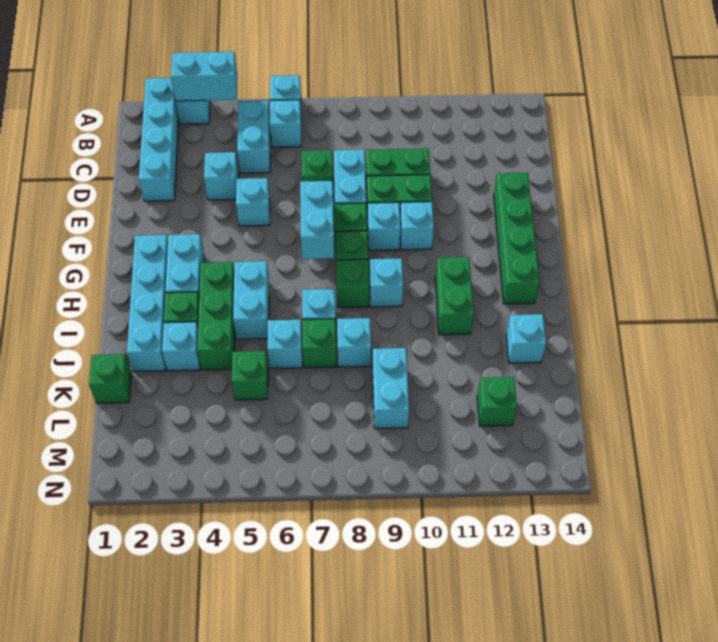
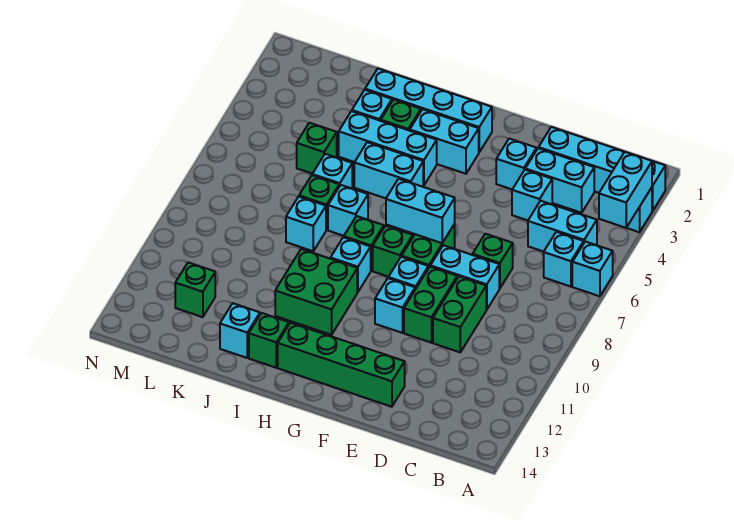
cyan 1x1 brick [236,178,270,226] -> cyan 1x1 brick moved to [496,139,537,189]
green 1x3 brick [197,262,235,370] -> cyan 1x3 brick [339,111,437,185]
green 1x2 brick [435,257,474,335] -> green 2x2 brick [275,249,357,335]
green 1x1 brick [89,354,131,403] -> green 1x1 brick moved to [249,313,289,368]
cyan 1x2 brick [372,348,409,429] -> cyan 1x2 brick moved to [525,148,594,213]

